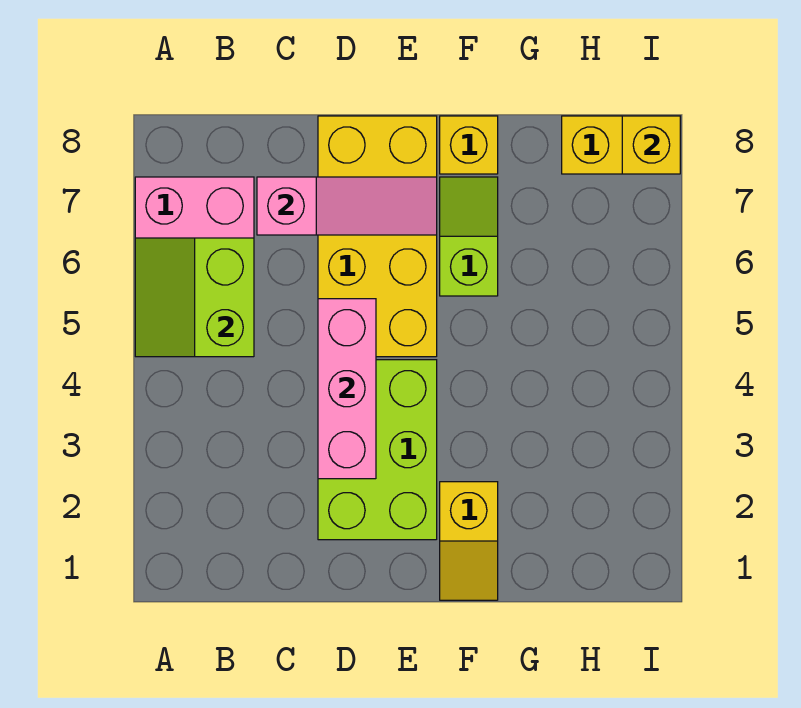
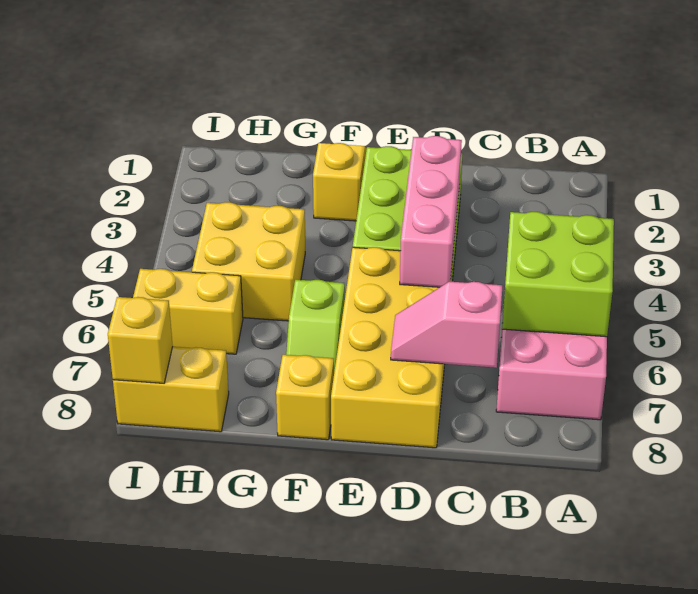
lime 2x2 slope [135,238,254,357] -> lime 2x2 brick [502,212,614,337]
pink 1x3 slope [257,177,437,235] -> pink 1x2 slope [391,282,503,368]
none -> yellow 2x2 brick [192,202,305,321]
none -> yellow 1x2 brick [133,269,243,354]

